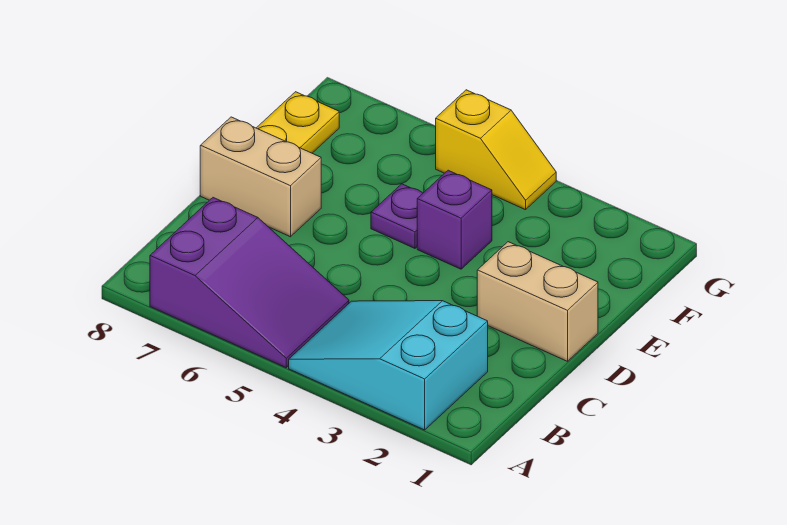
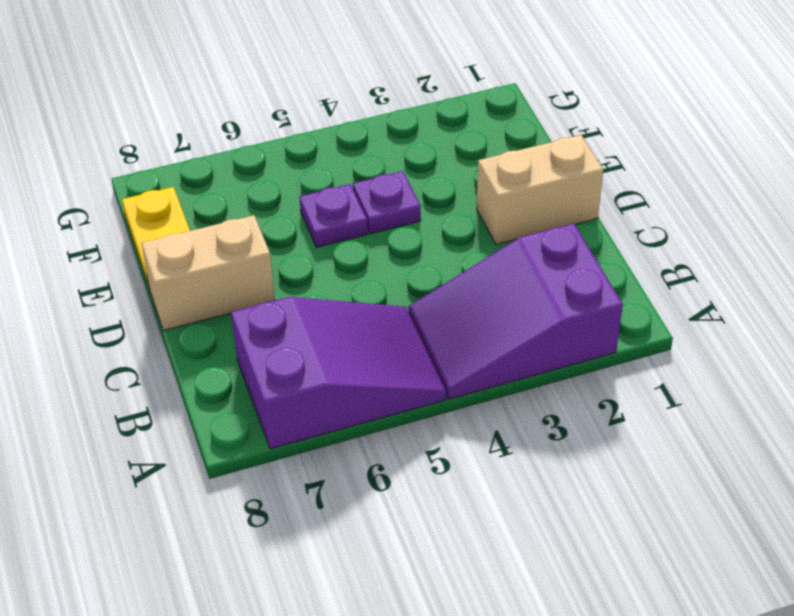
cyan 2x3 slope [289,301,488,430] -> purple 2x3 slope [408,223,623,399]
purple 1x1 brick [417,170,492,269] -> purple 1x1 plate [353,171,421,234]
yellow 1x2 slope [436,90,556,210] -> none

